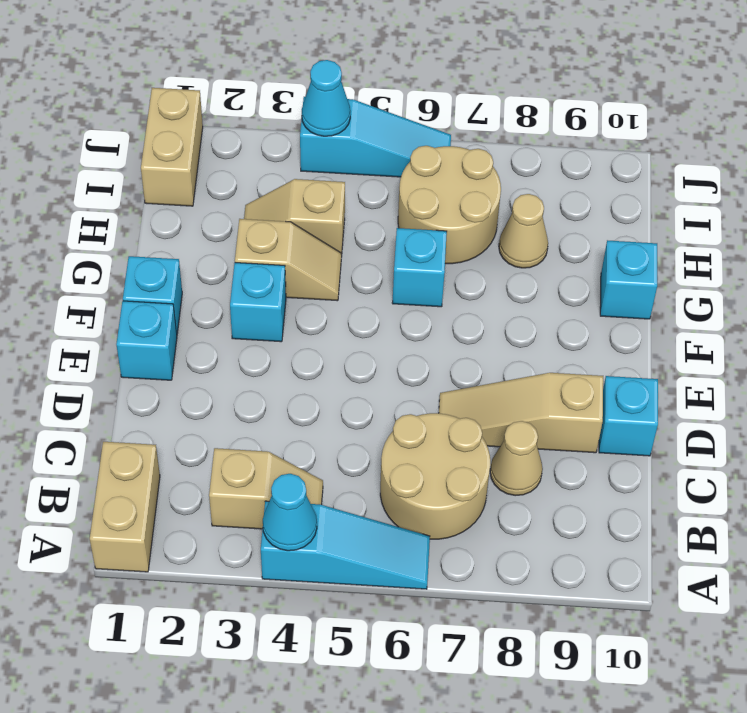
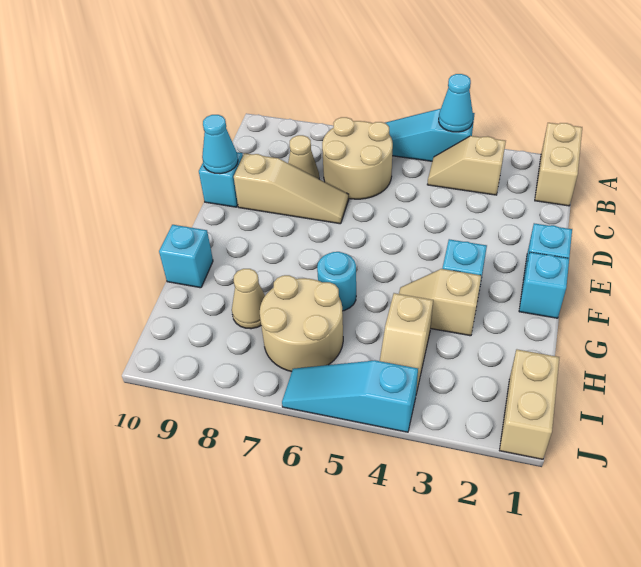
cyan 1x1 brick [392,228,447,307] -> cyan 1x1 round brick [317,252,356,311]
tan 1x2 slope [244,179,345,257] -> tan 1x2 slope turned to [380,293,433,394]
cyan 1x1 cone [302,60,350,136] -> cyan 1x1 cone moved to [202,115,238,174]

